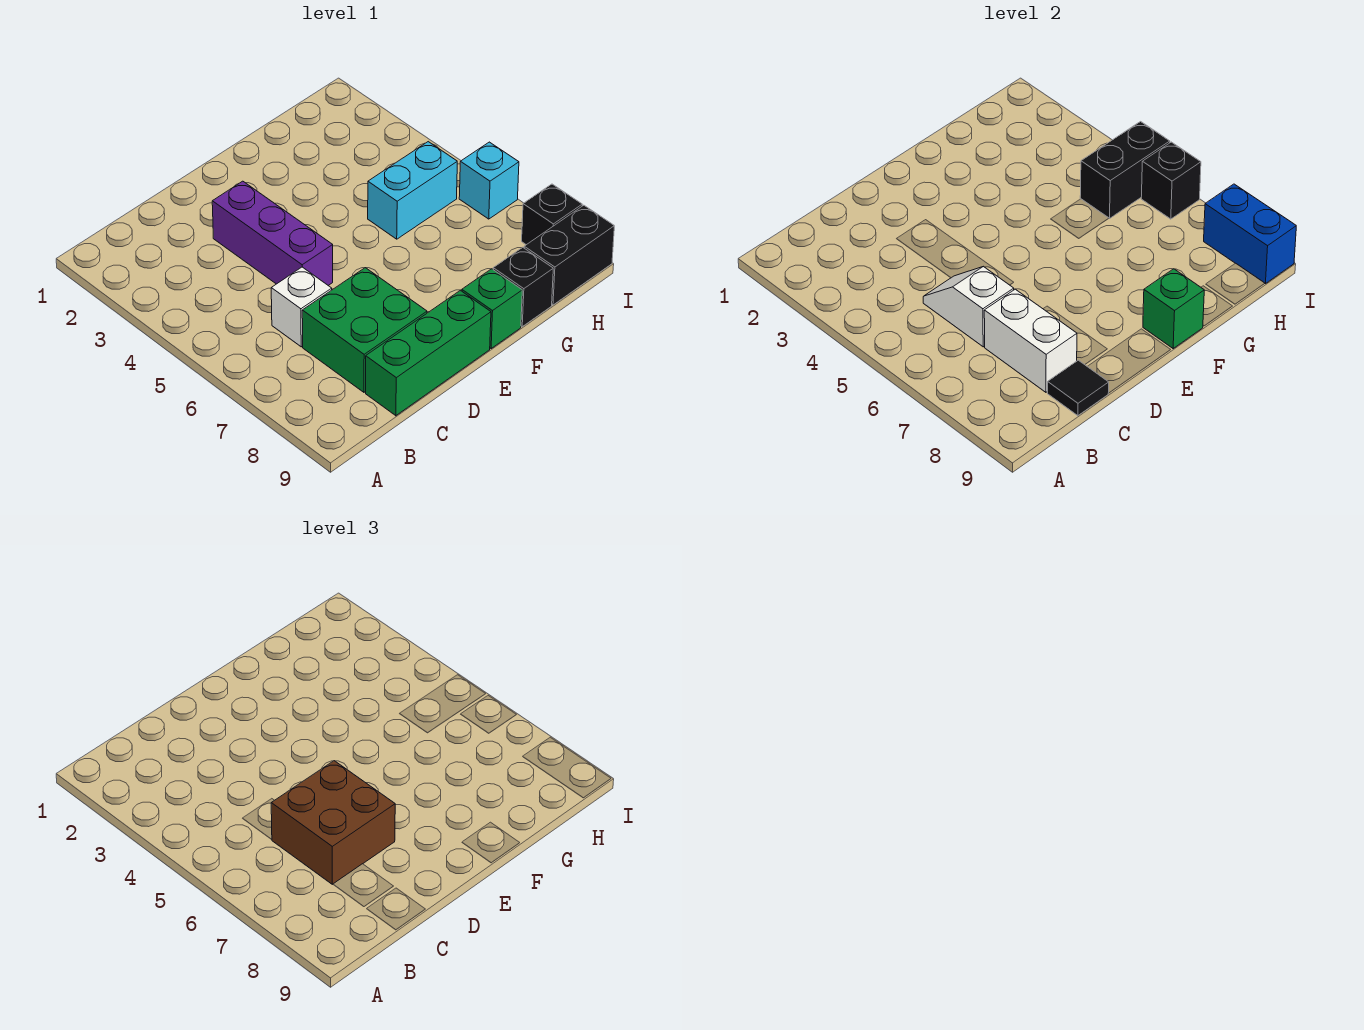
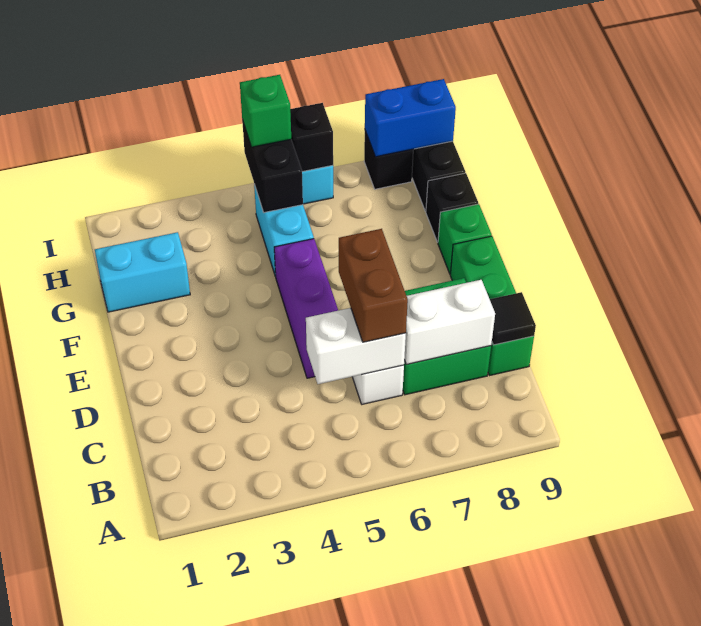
white 1x2 slope [923,266,1014,347] -> white 1x2 brick [306,308,406,384]
brown 2x2 brick [271,761,395,884] -> brown 1x2 brick [339,229,408,342]
purple 1x3 brick [212,181,333,286] -> purple 1x3 brick turned to [274,239,338,378]
green 1x1 brick [1143,269,1204,348] -> green 1x1 brick moved to [240,75,291,147]
none -> cyan 1x2 brick [95,232,190,312]

